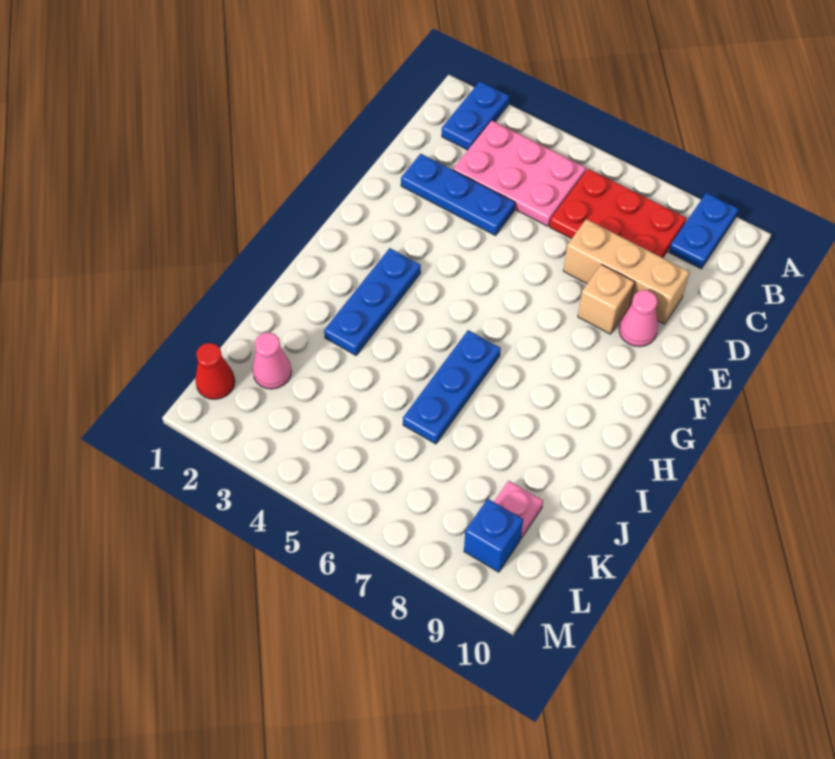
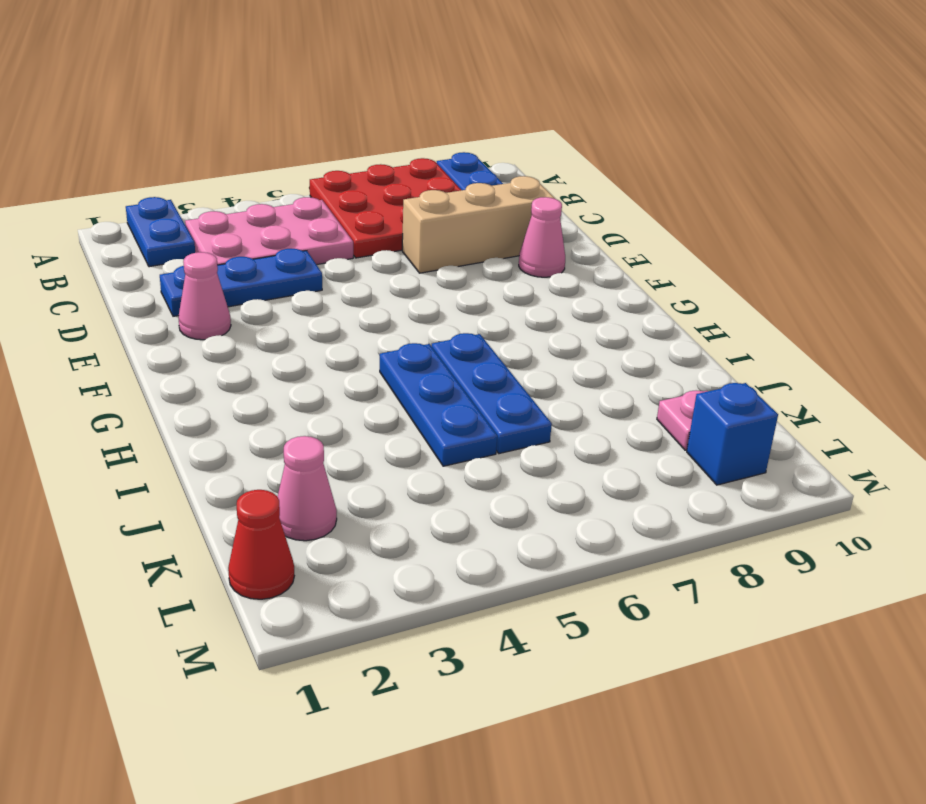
red 2x3 plate [550,169,686,258] -> red 3x3 plate [310,158,461,258]
none -> pink 1x1 cone [178,252,231,340]
tan 1x1 brick [578,264,635,334] -> none
blue 1x3 plate [324,248,421,355] -> blue 1x3 plate moved to [380,343,497,466]

